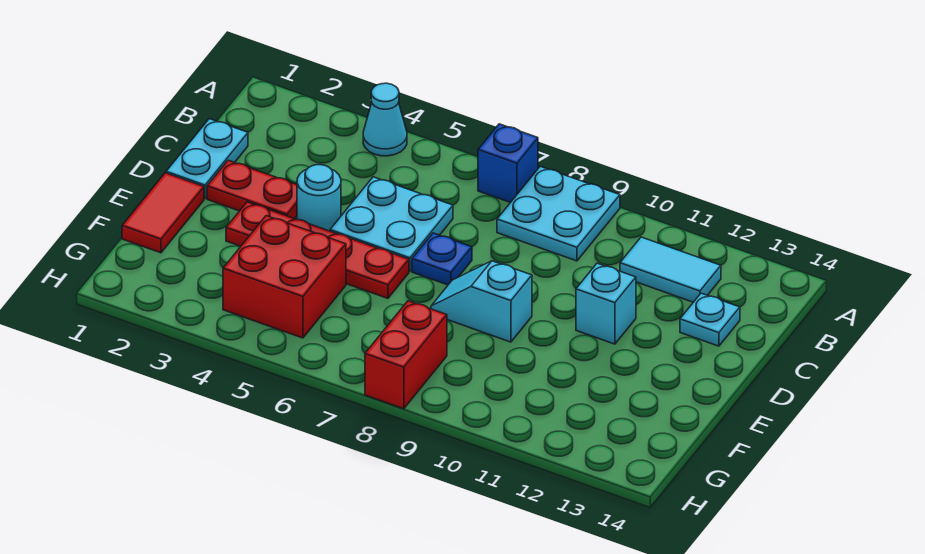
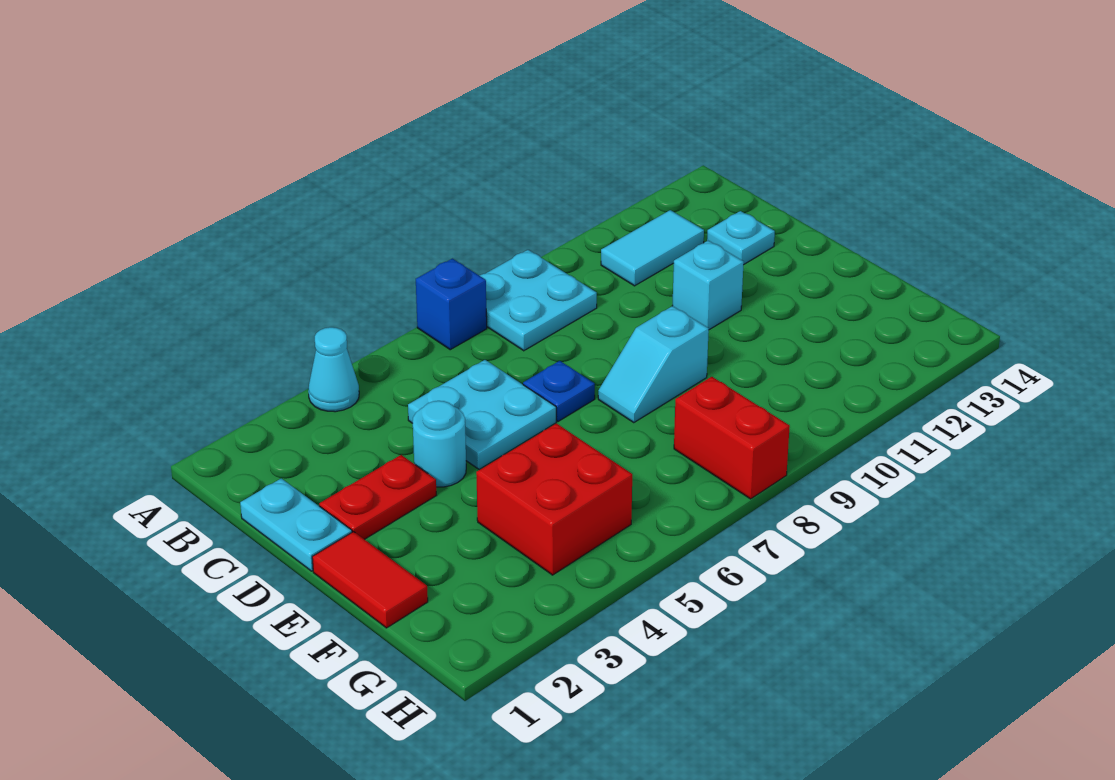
red 1x4 plate [226,202,409,298] -> none

